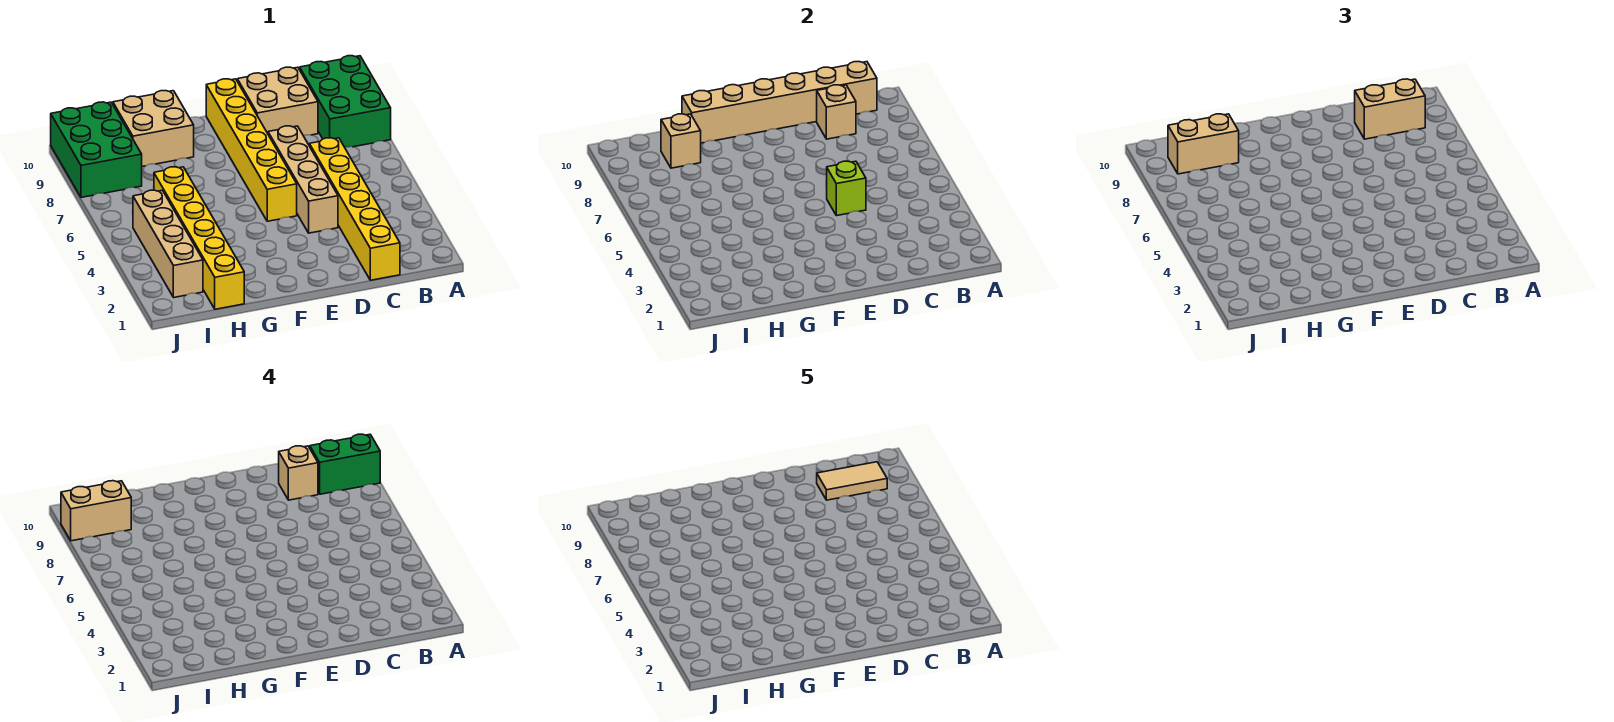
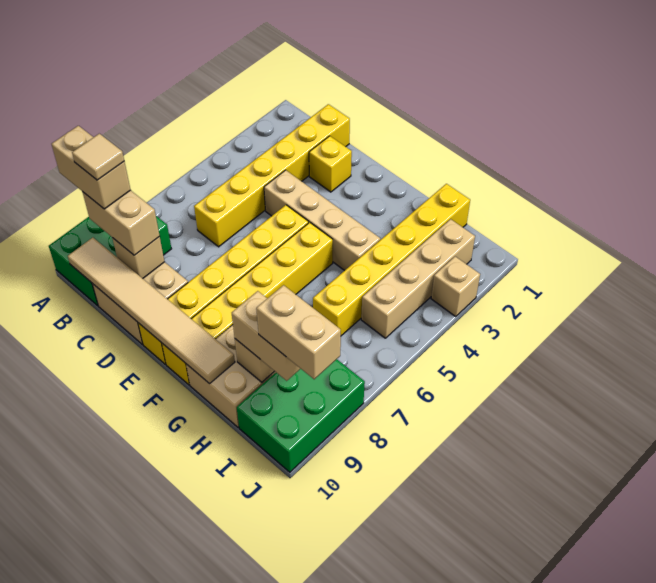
green 1x2 brick [310,434,380,494] -> tan 1x2 brick [52,126,130,209]
tan 1x2 tile [817,462,887,500] -> tan 1x1 tile [72,134,124,180]
tan 1x6 brick [682,62,877,143] -> tan 1x6 tile [68,238,235,384]
tan 1x1 brick [279,446,318,500] -> tan 1x1 brick moved to [431,257,480,316]
none -> yellow 1x1 brick [309,136,352,192]
tan 1x4 brick [268,126,338,233] -> tan 1x4 brick turned to [264,170,380,271]
lime 1x1 brick [826,161,866,216] -> none
none -> yellow 1x6 brick [162,222,333,385]

